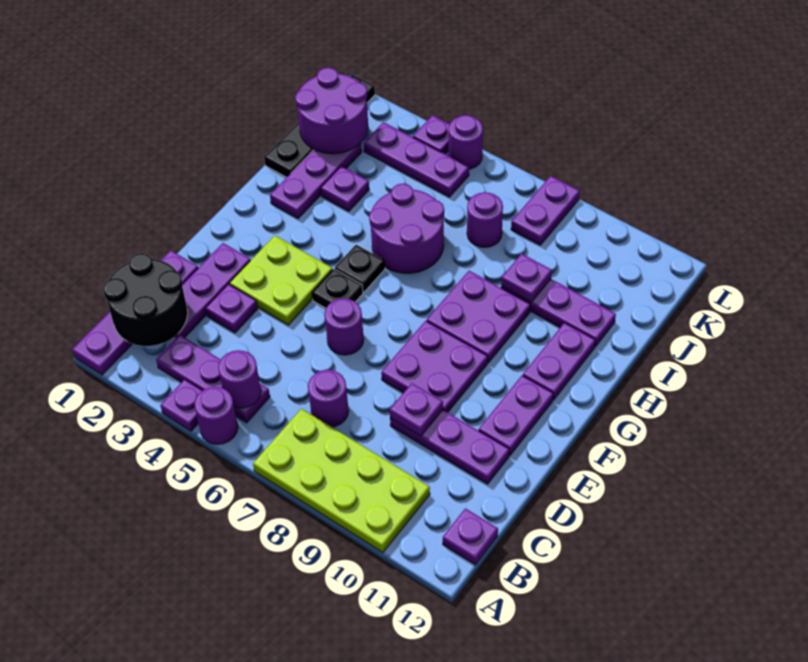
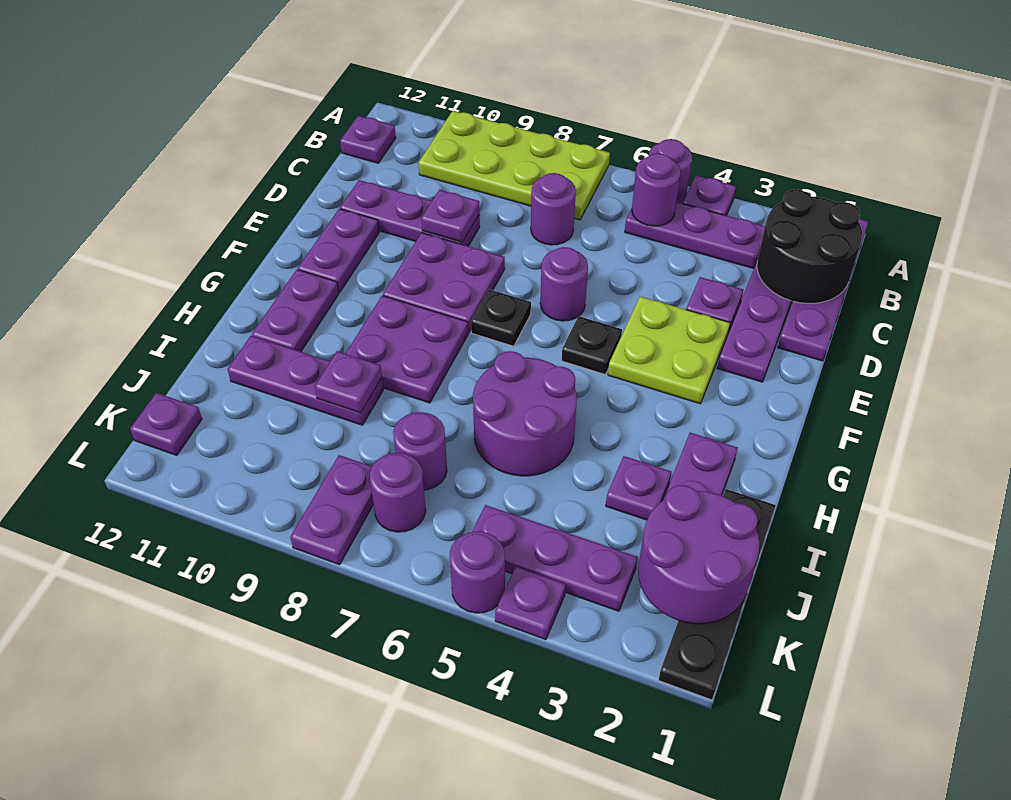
black 1x1 plate [335,245,385,292] -> black 1x1 plate moved to [471,290,531,346]
none -> purple 1x1 round brick [370,453,426,532]
none -> purple 1x1 plate [130,393,202,455]

